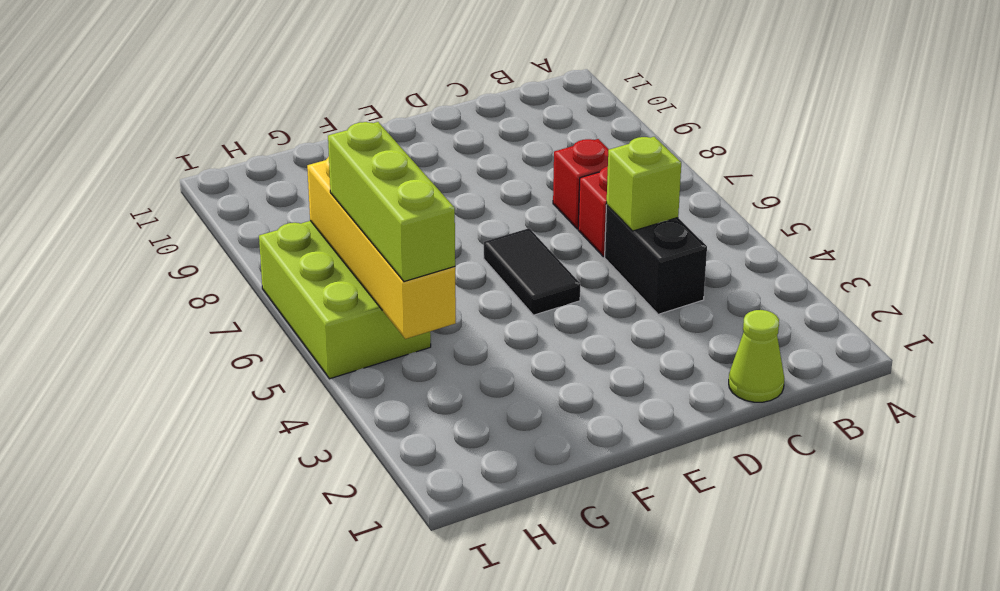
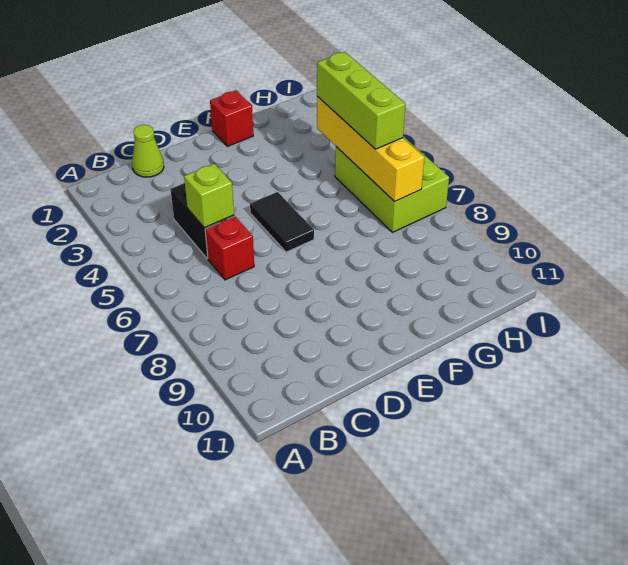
red 1x1 brick [553,139,609,229] -> red 1x1 brick moved to [210,90,253,146]

